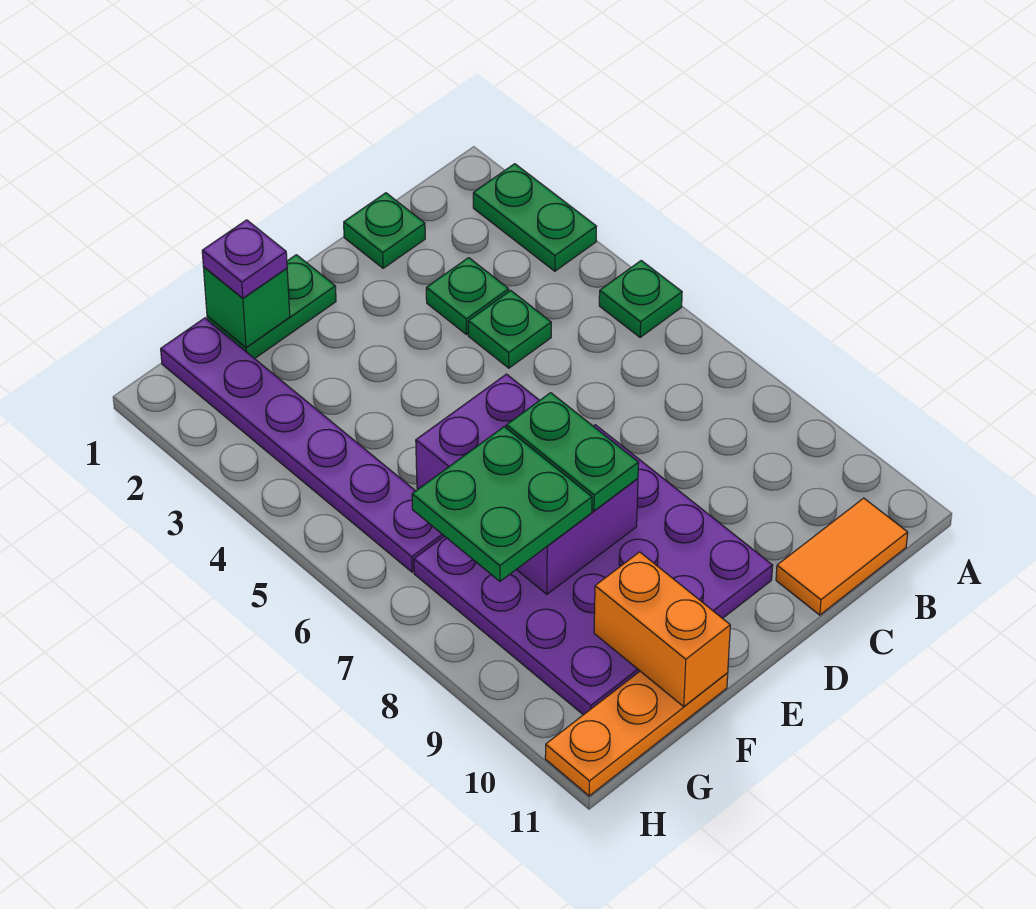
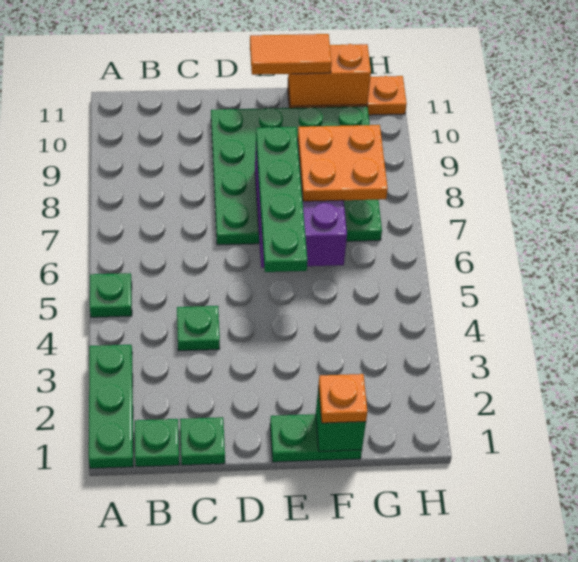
green 1x2 plate [473,164,597,271] -> green 1x3 plate [89,345,133,468]
orange 1x2 tile [776,498,908,615] -> orange 1x2 tile moved to [250,34,332,75]
green 1x1 plate [426,258,509,335] -> green 1x1 plate moved to [135,419,179,467]
purple 4x4 plate [414,425,773,715] -> green 4x4 plate [211,106,382,245]
green 1x2 plate [506,393,639,511] -> green 1x4 plate [256,127,307,272]
purple 1x1 plate [202,220,287,298] -> orange 1x1 plate [318,374,367,423]
green 2x2 plate [412,427,592,581] -> orange 2x2 plate [298,125,388,201]
orange 1x2 brick [594,552,730,706] -> orange 1x2 brick turned to [288,44,371,106]
purple 1x6 plate [161,318,444,572] -> none

